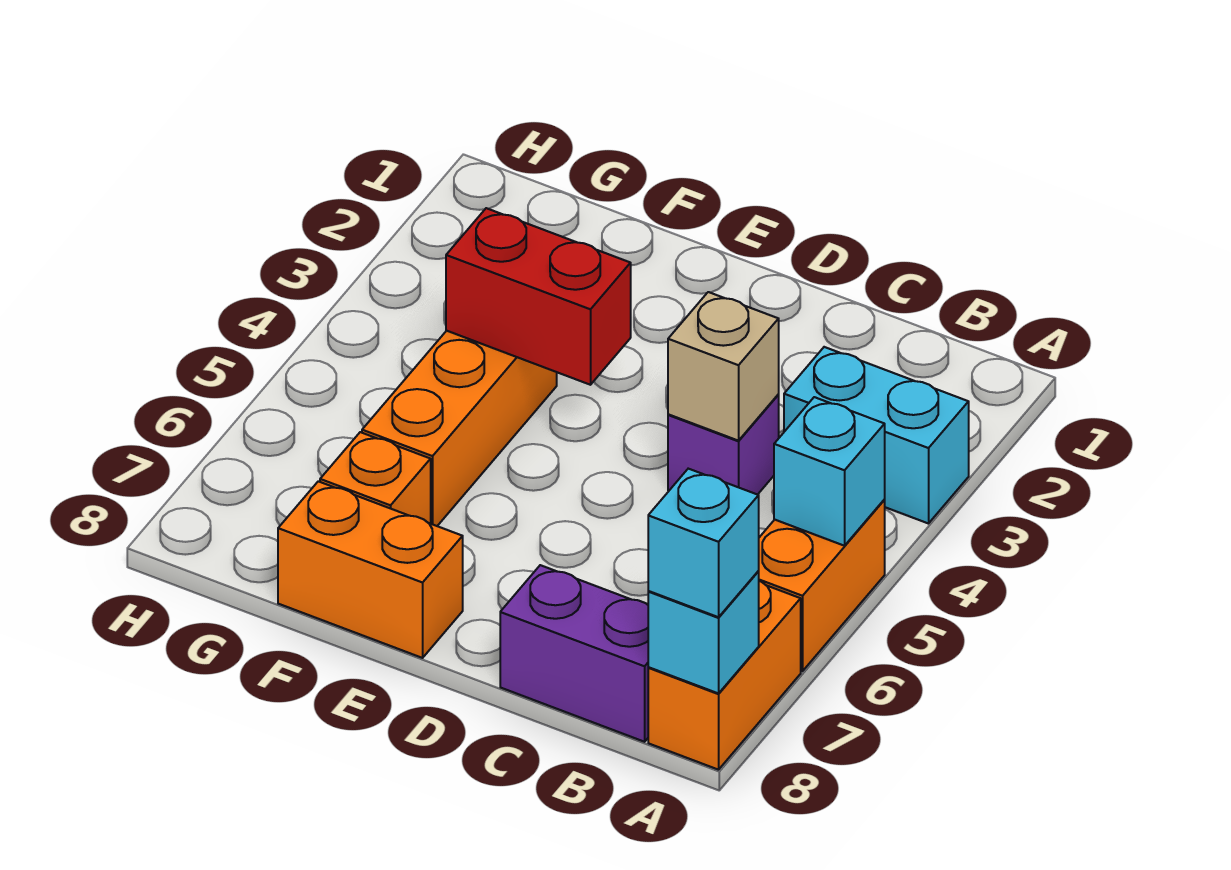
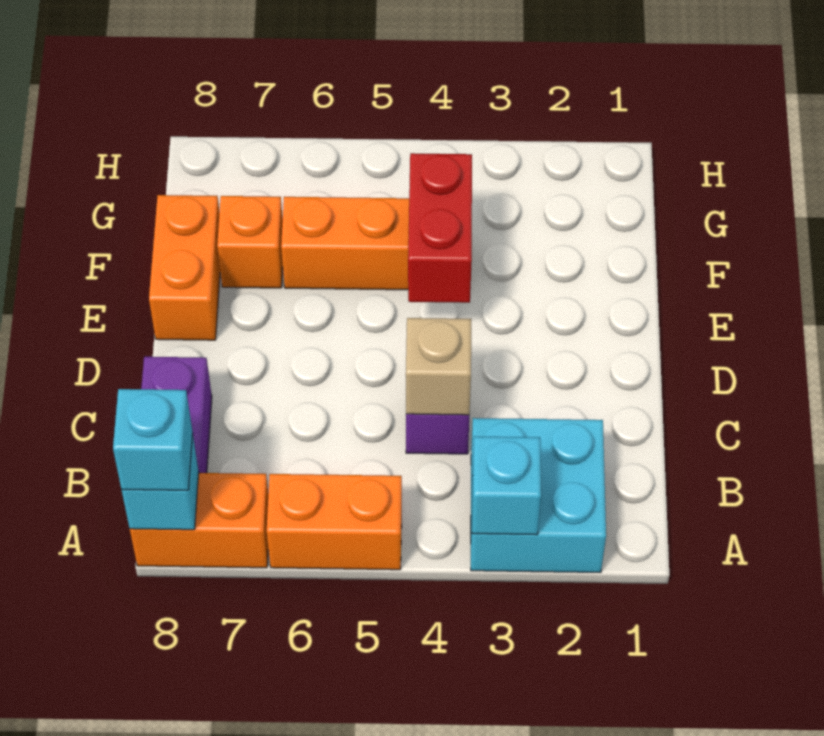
cyan 1x2 brick [784,347,969,524] -> cyan 2x2 brick [471,418,606,572]
cyan 1x1 brick [774,397,885,546] -> cyan 1x1 brick moved to [472,436,541,535]

